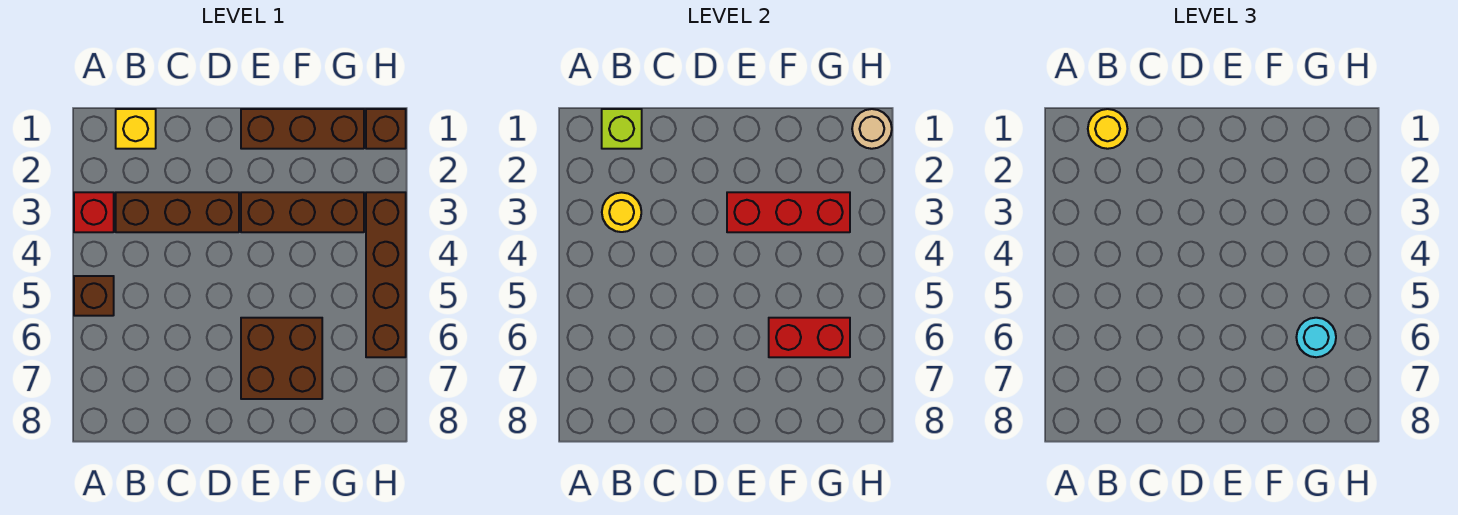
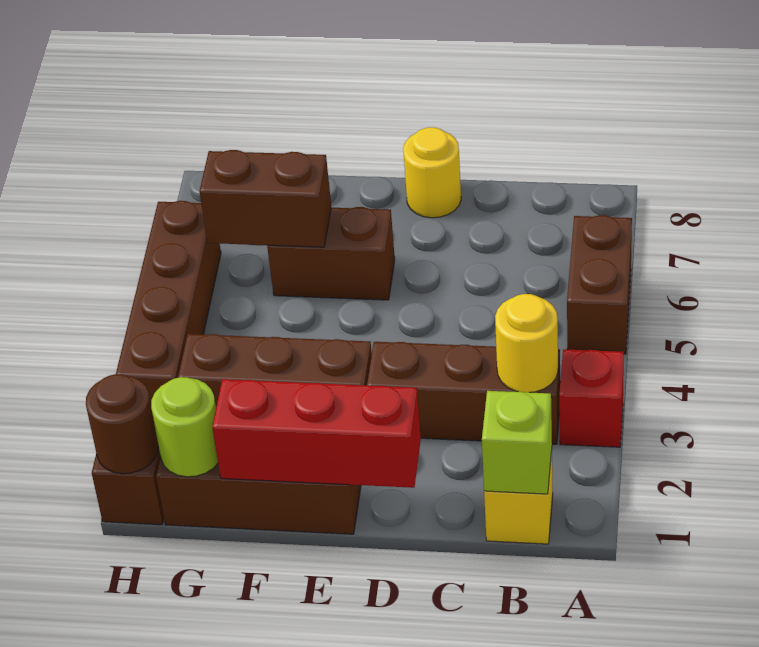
brown 1x1 brick [74,276,114,316] -> brown 1x2 brick [567,215,632,354]
yellow 1x1 round brick [1088,109,1127,149] -> yellow 1x1 round brick moved to [403,127,461,218]
red 1x3 brick [727,192,850,232] -> red 1x3 brick moved to [212,379,421,488]
brown 2x2 brick [241,318,322,399] -> brown 1x2 brick [267,207,395,300]
red 1x2 brick [769,318,850,357] -> brown 1x2 brick [200,150,331,247]
none -> lime 1x1 round brick [151,377,218,477]
cyan 1x1 round brick [1296,318,1336,357] -> none
tan 1x1 round brick [852,109,892,149] -> brown 1x1 round brick [86,374,158,474]

